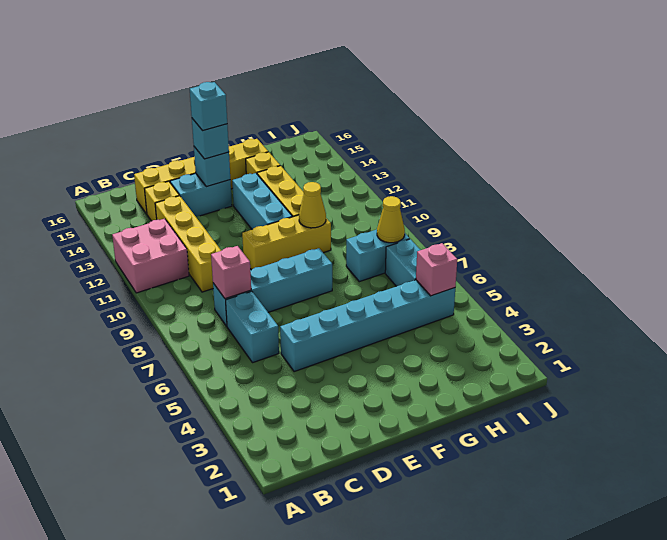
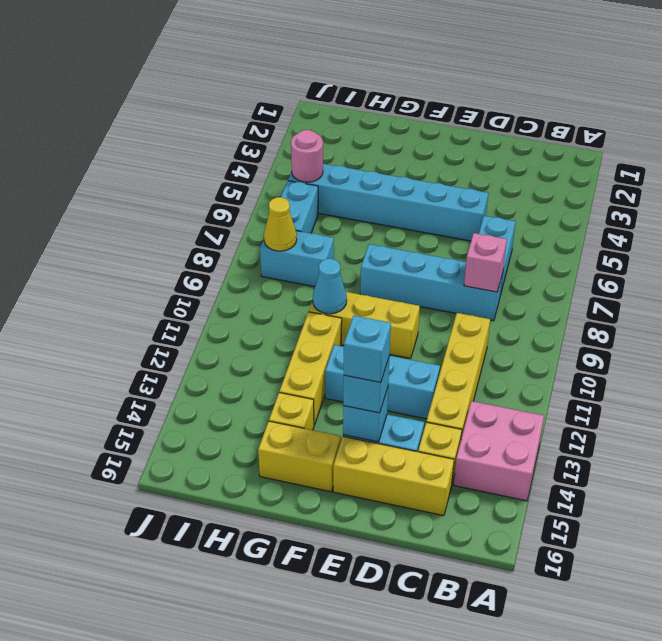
pink 2x2 brick [112,219,189,293] -> pink 2x2 brick moved to [454,401,544,501]
cyan 1x3 brick [232,173,292,230] -> cyan 1x3 brick turned to [325,345,440,419]
yellow 1x1 cone [299,182,326,228] -> cyan 1x1 cone [313,259,347,314]
pink 1x1 brick [416,243,457,296] -> pink 1x1 round brick [291,130,323,182]

